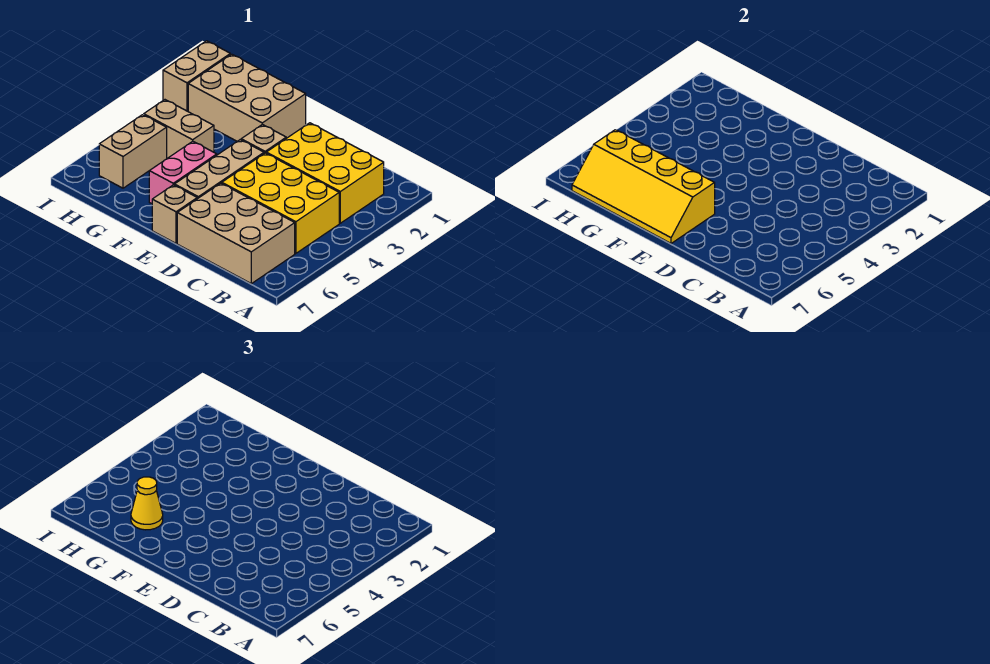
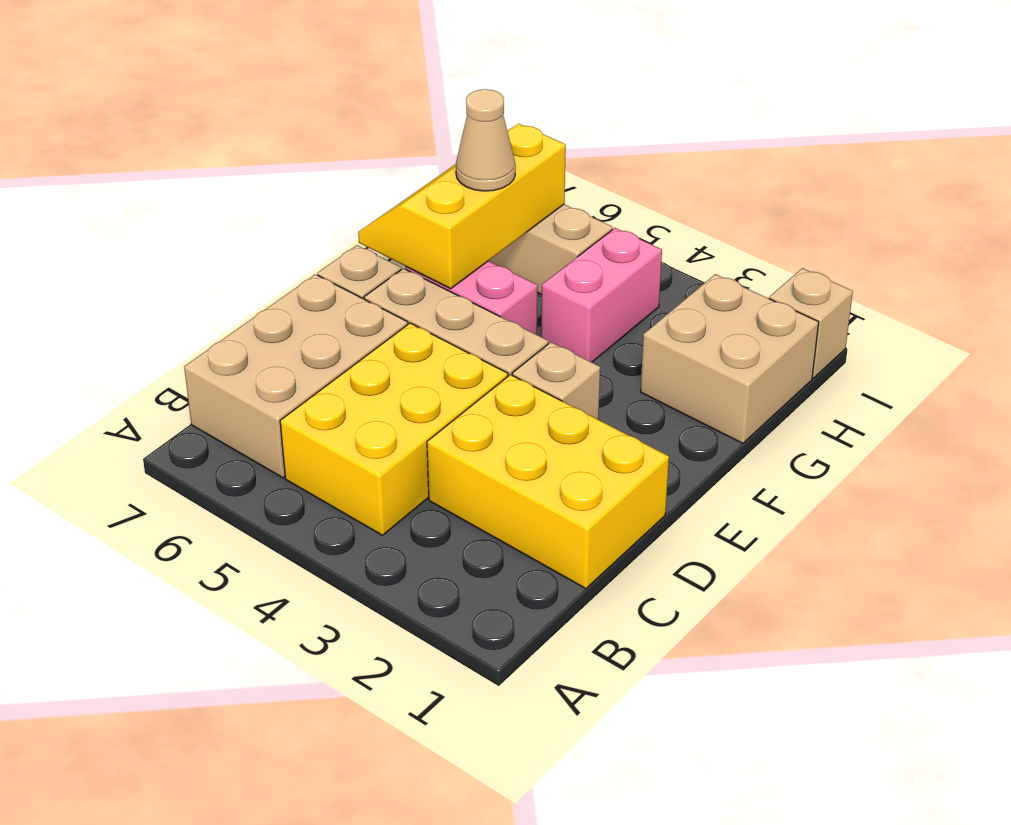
yellow 2x3 brick [266,123,384,223] -> yellow 2x3 brick turned to [427,375,669,589]
yellow 2x4 slope [572,130,715,243] -> yellow 2x3 slope [358,124,566,289]
tan 2x3 brick [188,54,306,141] -> tan 2x2 brick [641,274,819,443]
tan 1x2 brick [144,100,214,158] -> pink 1x2 brick [541,228,662,362]
yellow 1x1 cone [131,477,163,530] -> tan 1x1 cone [456,89,516,191]
tan 1x2 brick [163,41,230,111] -> tan 1x1 brick [769,268,853,378]

